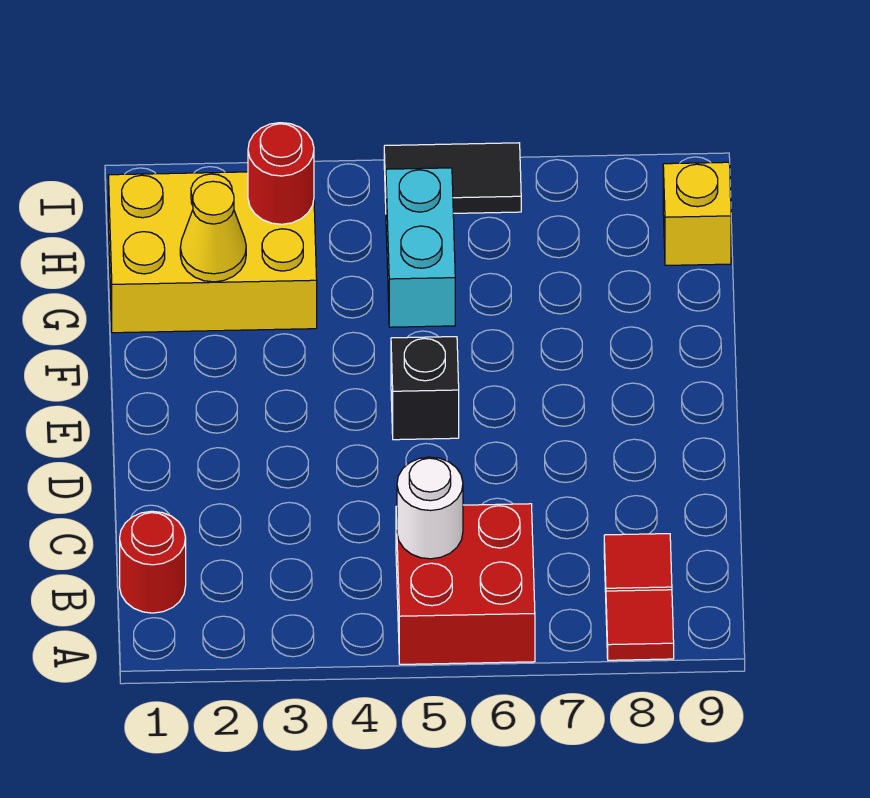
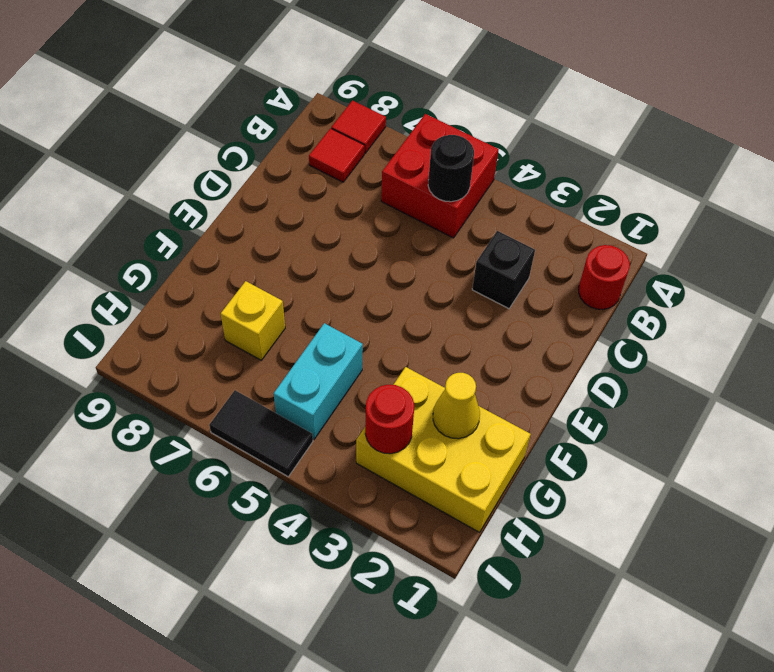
white 1x1 round brick [397,457,463,559] -> black 1x1 round brick [428,135,474,202]
black 1x1 brick [391,337,459,440] -> black 1x1 brick moved to [472,231,535,309]
yellow 1x1 brick [663,162,731,265] -> yellow 1x1 brick moved to [221,281,285,360]

